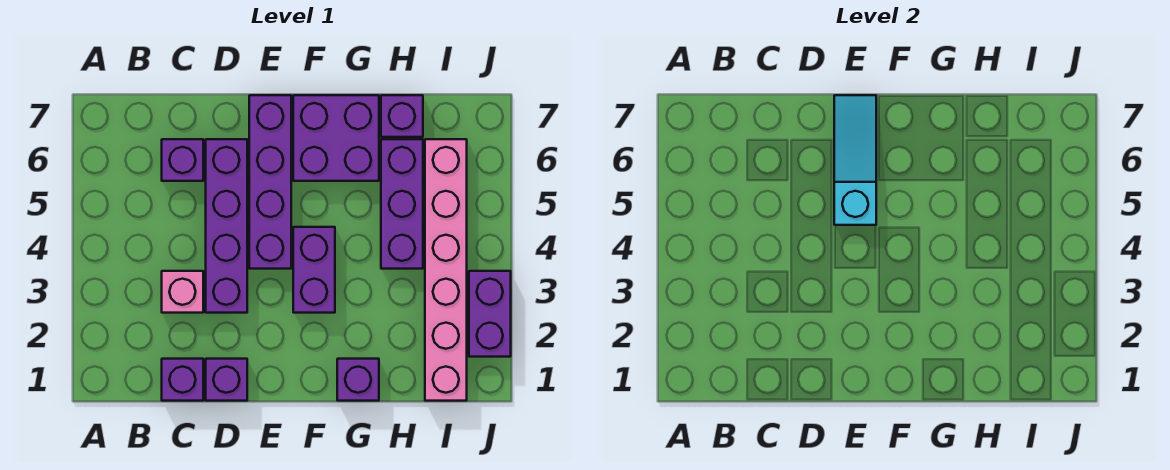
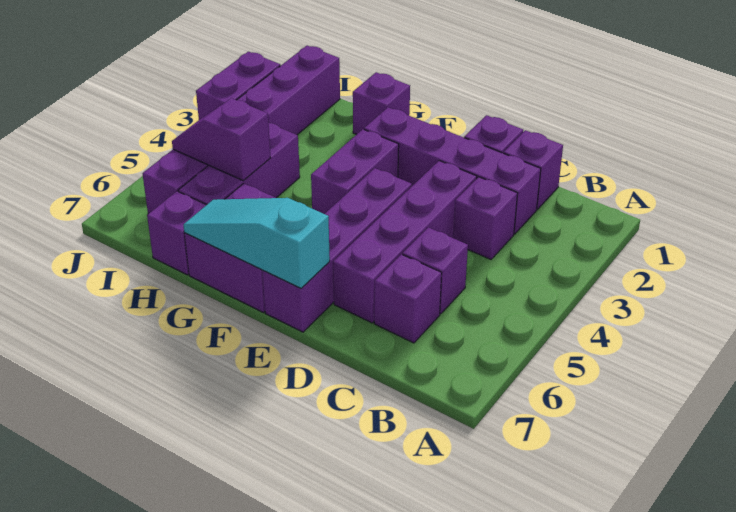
none -> purple 1x4 brick [364,107,541,234]
pink 1x1 brick [162,271,203,313] -> purple 1x1 brick [453,177,518,259]
none -> purple 1x1 brick [403,227,468,314]
cyan 1x3 slope [834,95,876,225] -> cyan 1x3 slope turned to [183,198,330,288]
none -> purple 1x2 slope [172,98,270,181]
pink 1x6 brick [425,139,467,401] -> purple 1x6 brick [142,46,340,214]

